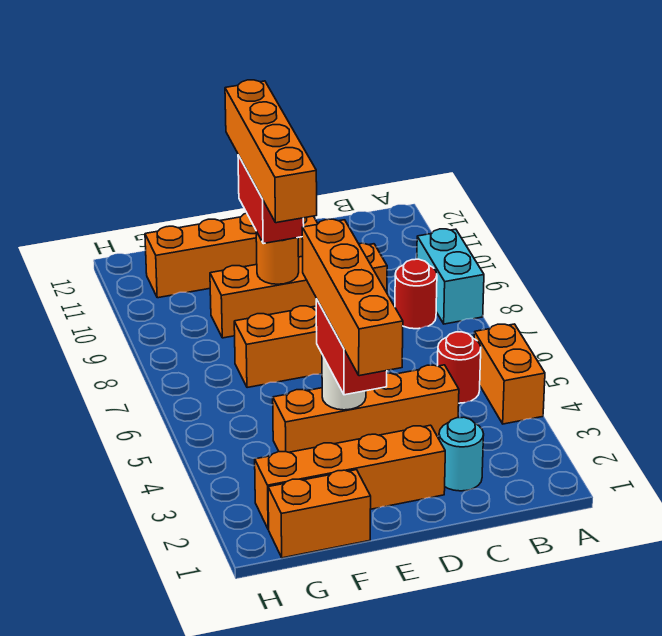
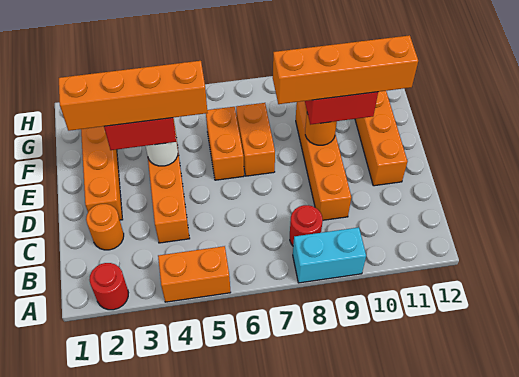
red 1x1 round brick [438,332,481,403] -> red 1x1 round brick moved to [89,263,128,310]
cyan 1x1 round brick [439,417,484,491] -> orange 1x1 round brick [86,204,124,250]
orange 1x2 brick [268,470,371,558] -> orange 1x2 brick moved to [206,107,244,180]

